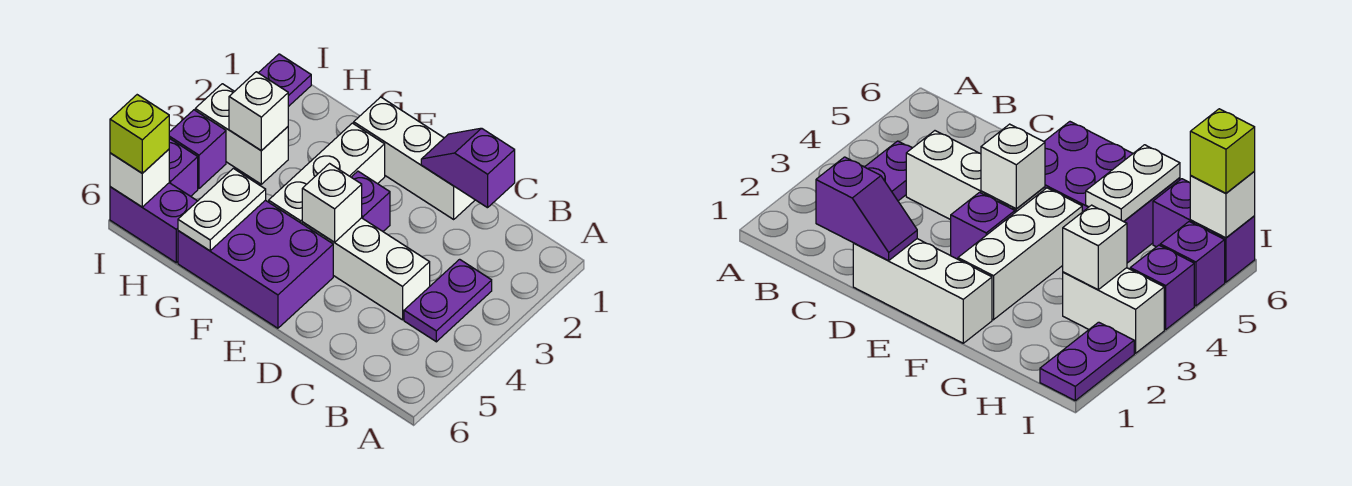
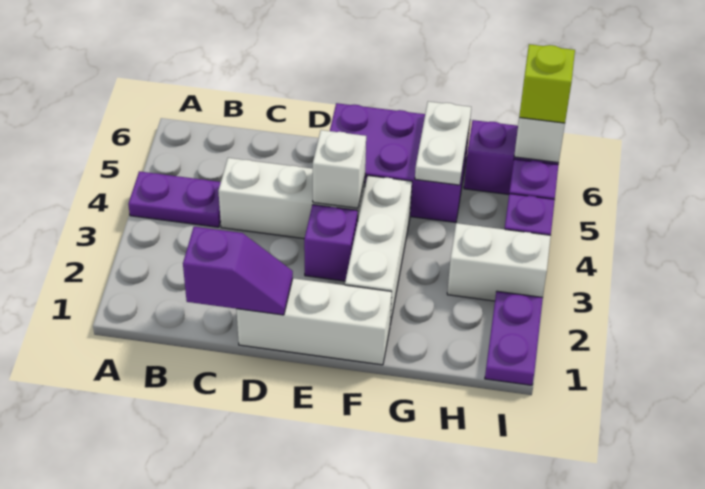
purple 1x2 plate [404,259,492,342] -> purple 1x2 plate turned to [128,171,221,227]
white 1x1 brick [229,72,288,151] -> none

